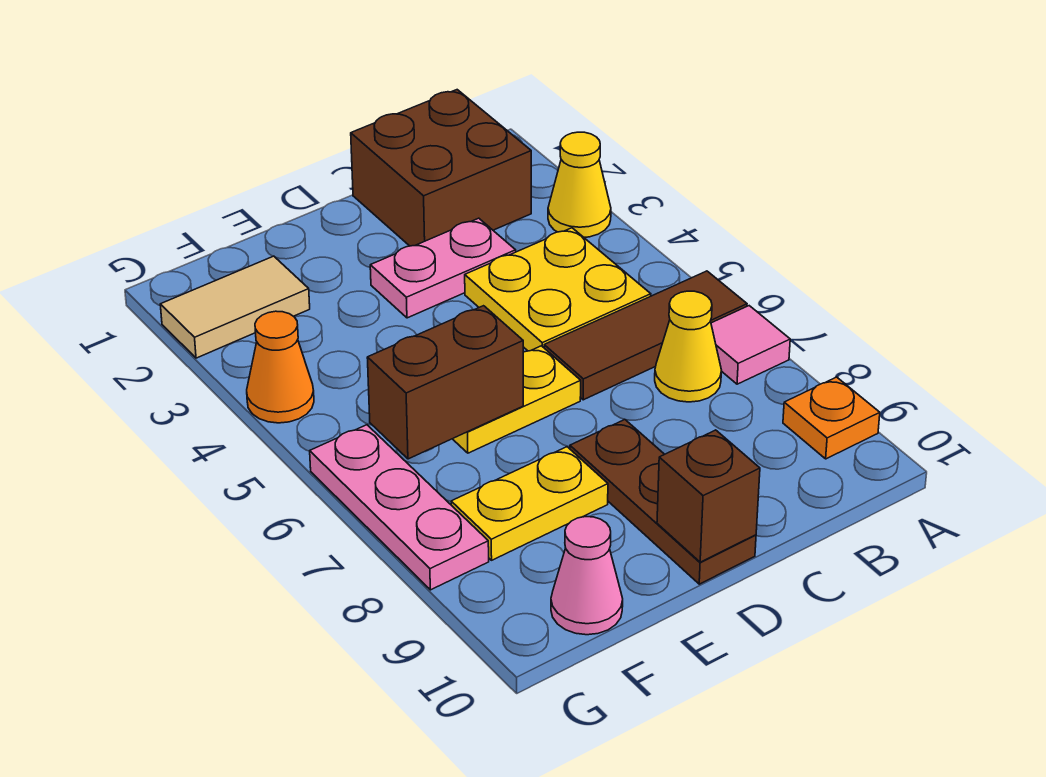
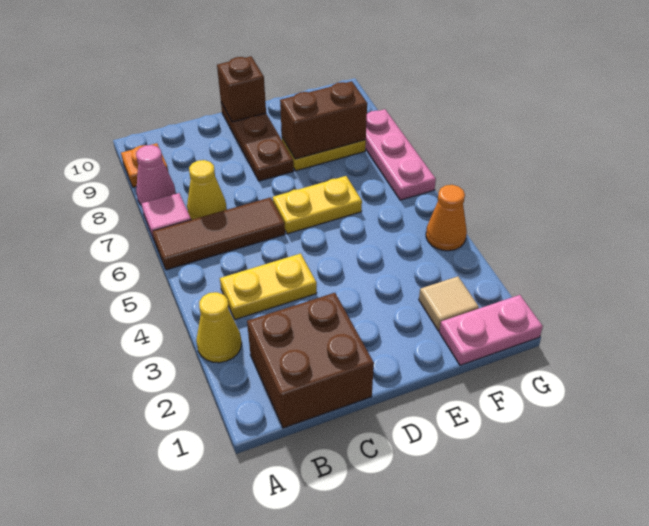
yellow 2x2 plate [465,228,651,351] -> yellow 1x2 plate [220,253,317,319]
pink 1x2 plate [370,218,516,318] -> pink 1x2 plate moved to [439,295,543,365]
brown 1x2 brick [367,306,523,459] -> brown 1x2 brick moved to [280,81,367,159]
tan 1x2 tile [160,256,310,358] -> tan 1x1 tile [419,276,479,331]
pink 1x1 cone [551,517,623,635] -> pink 1x1 cone moved to [136,145,176,205]

